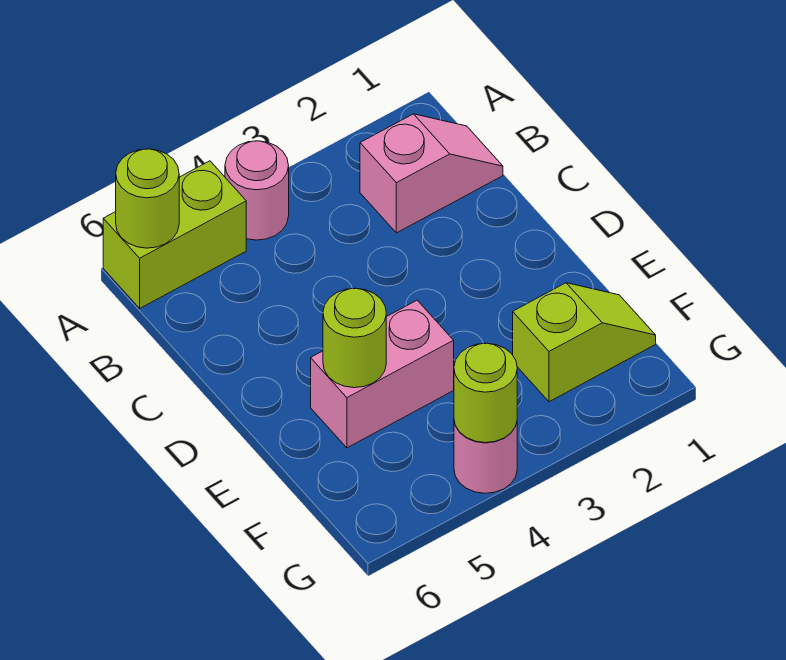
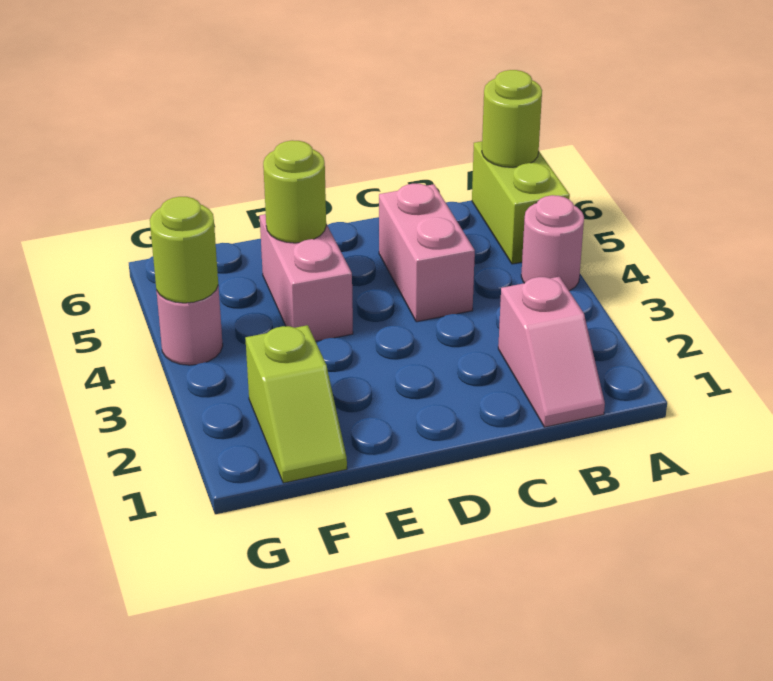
none -> pink 1x2 brick [379,184,475,322]

